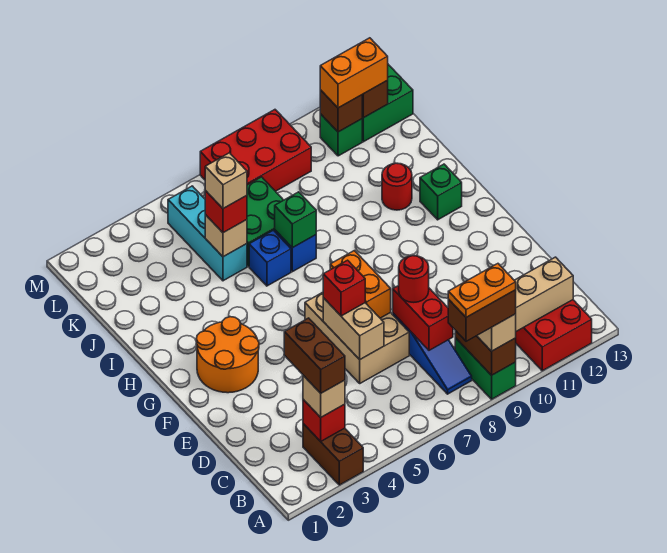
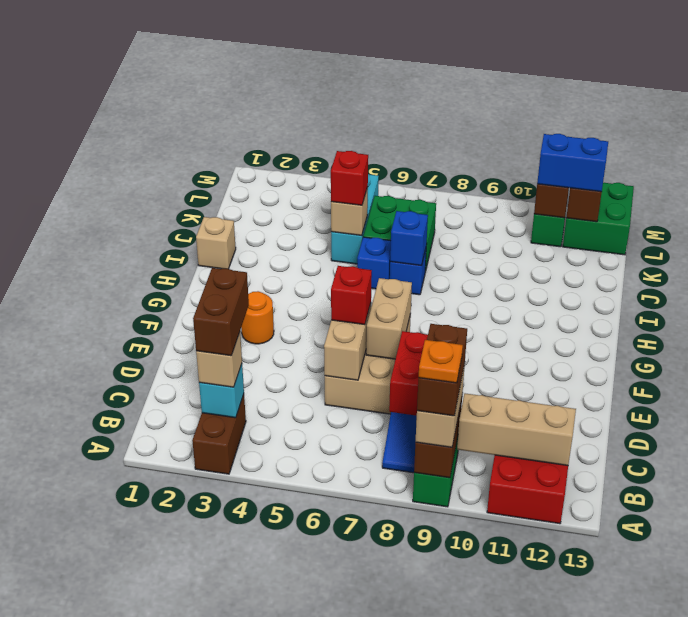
brown 1x2 brick [448,290,516,341] -> brown 1x2 brick turned to [417,324,467,416]
orange 1x2 plate [448,264,516,317] -> orange 1x1 plate [419,340,463,383]
red 1x1 brick [303,400,345,441] -> cyan 1x1 brick [199,364,244,418]
red 1x1 round brick [399,256,429,302] -> none
orange 1x2 brick [330,251,391,318] -> tan 1x2 brick [366,278,412,359]
orange 2x2 round brick [196,317,259,393] -> orange 1x1 round brick [241,291,274,344]
green 1x1 brick [420,164,462,220] -> none
green 1x1 brick [275,192,316,248] -> blue 1x1 brick [390,211,428,266]
red 1x1 round brick [382,163,412,210] -> none
tan 1x1 brick [205,153,247,209] -> tan 1x1 brick moved to [196,217,236,269]
red 2x3 brick [200,110,311,191] -> none
orange 1x2 brick [320,38,388,108] -> blue 1x2 brick [537,134,608,192]

